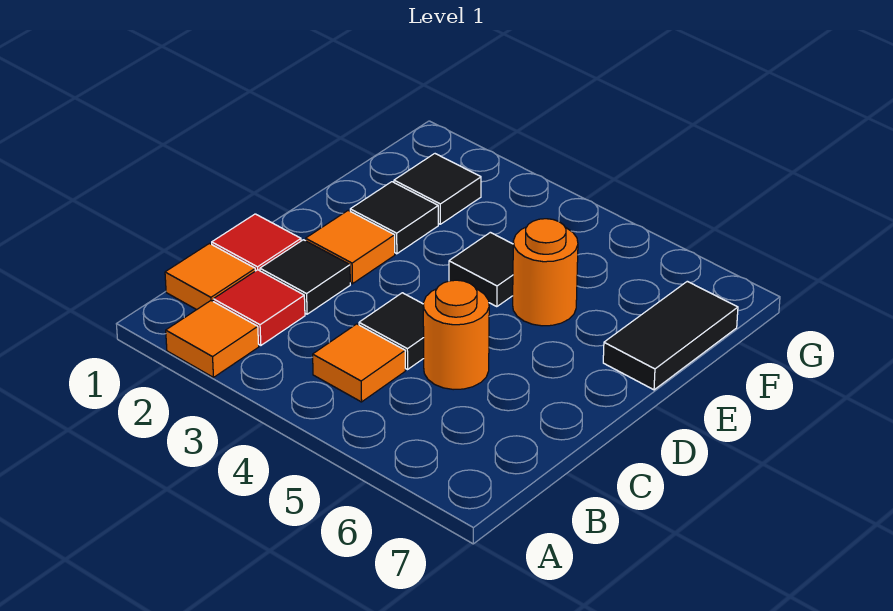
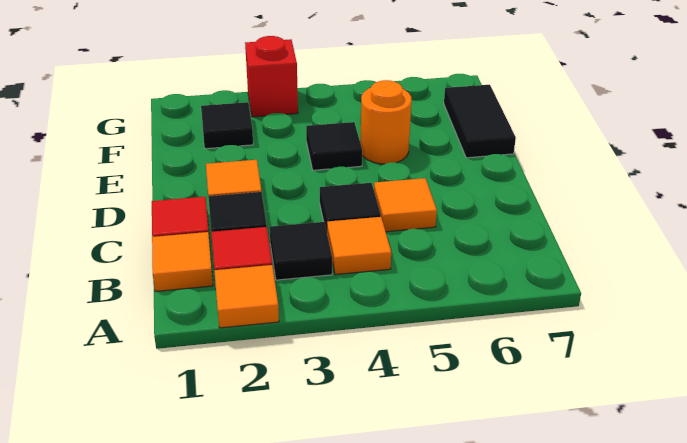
orange 1x1 round brick [423,280,489,390] -> orange 1x1 tile [374,178,437,232]
black 1x1 tile [350,182,438,254] -> black 1x1 tile moved to [270,222,332,280]
none -> red 1x1 brick [245,36,298,117]

